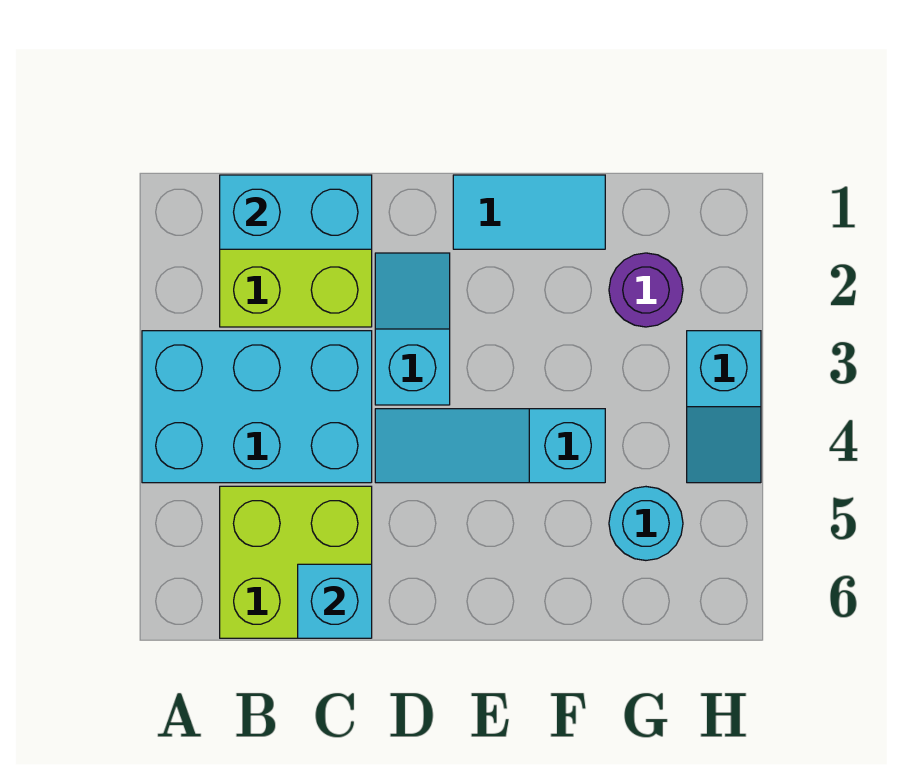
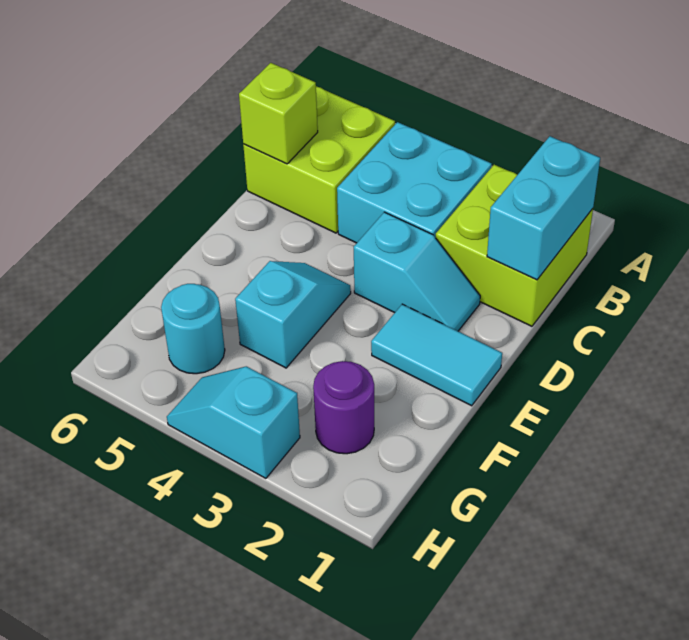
cyan 2x3 brick [142,331,372,483] -> cyan 2x2 brick [337,122,492,243]
cyan 1x1 brick [298,564,372,638] -> lime 1x1 brick [239,63,318,164]
cyan 1x3 slope [375,409,605,483] -> cyan 1x2 slope [235,261,351,368]
cyan 1x2 tile [453,175,605,249] -> cyan 1x2 tile turned to [371,304,502,406]

